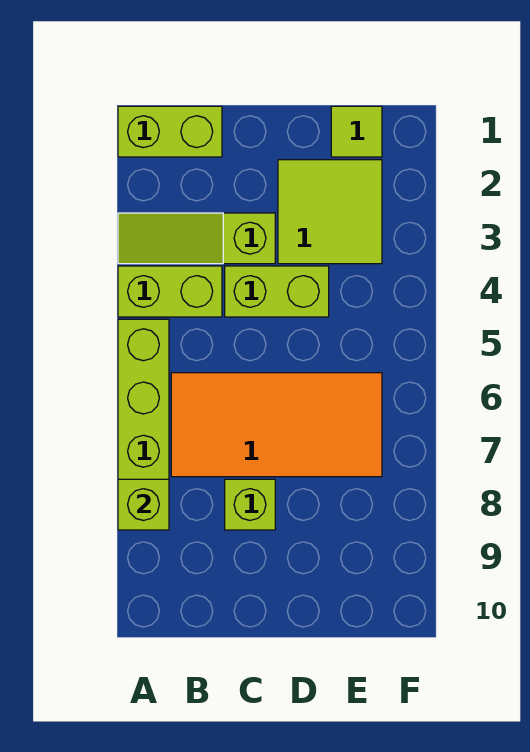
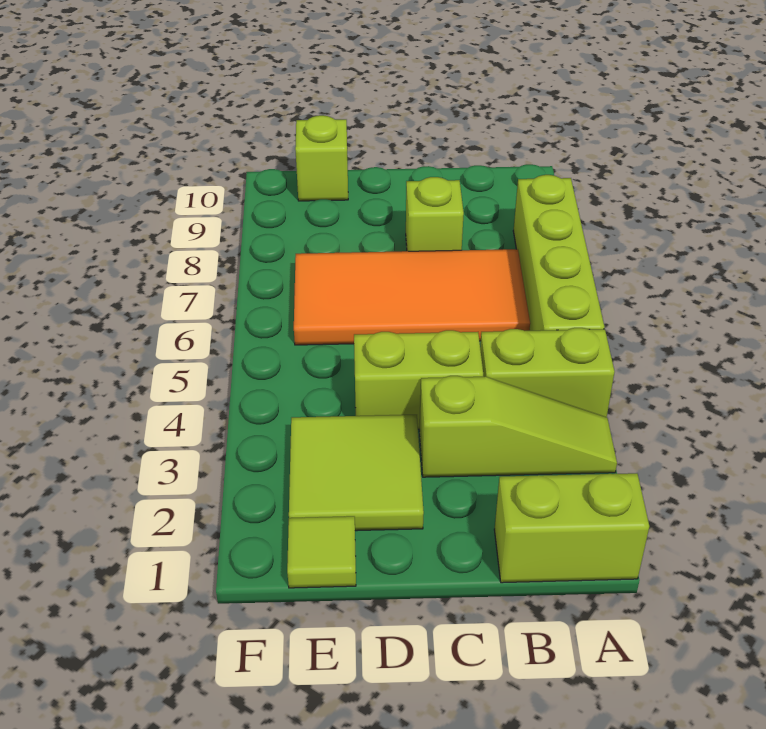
lime 1x1 brick [118,479,169,530] -> lime 1x1 brick moved to [295,115,348,201]

